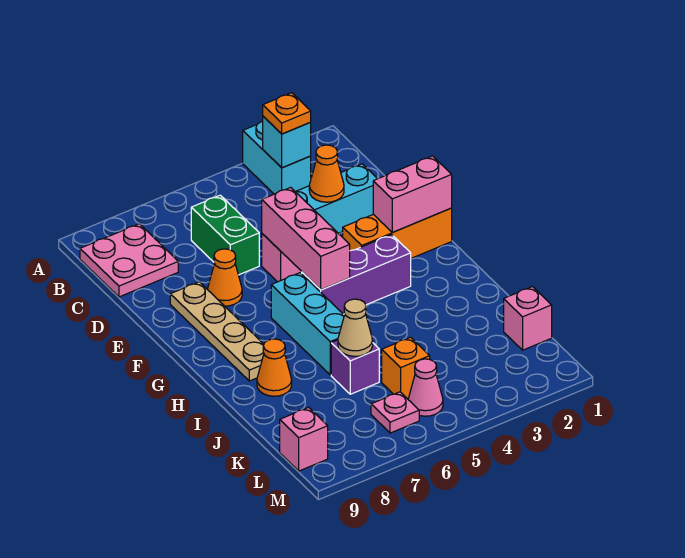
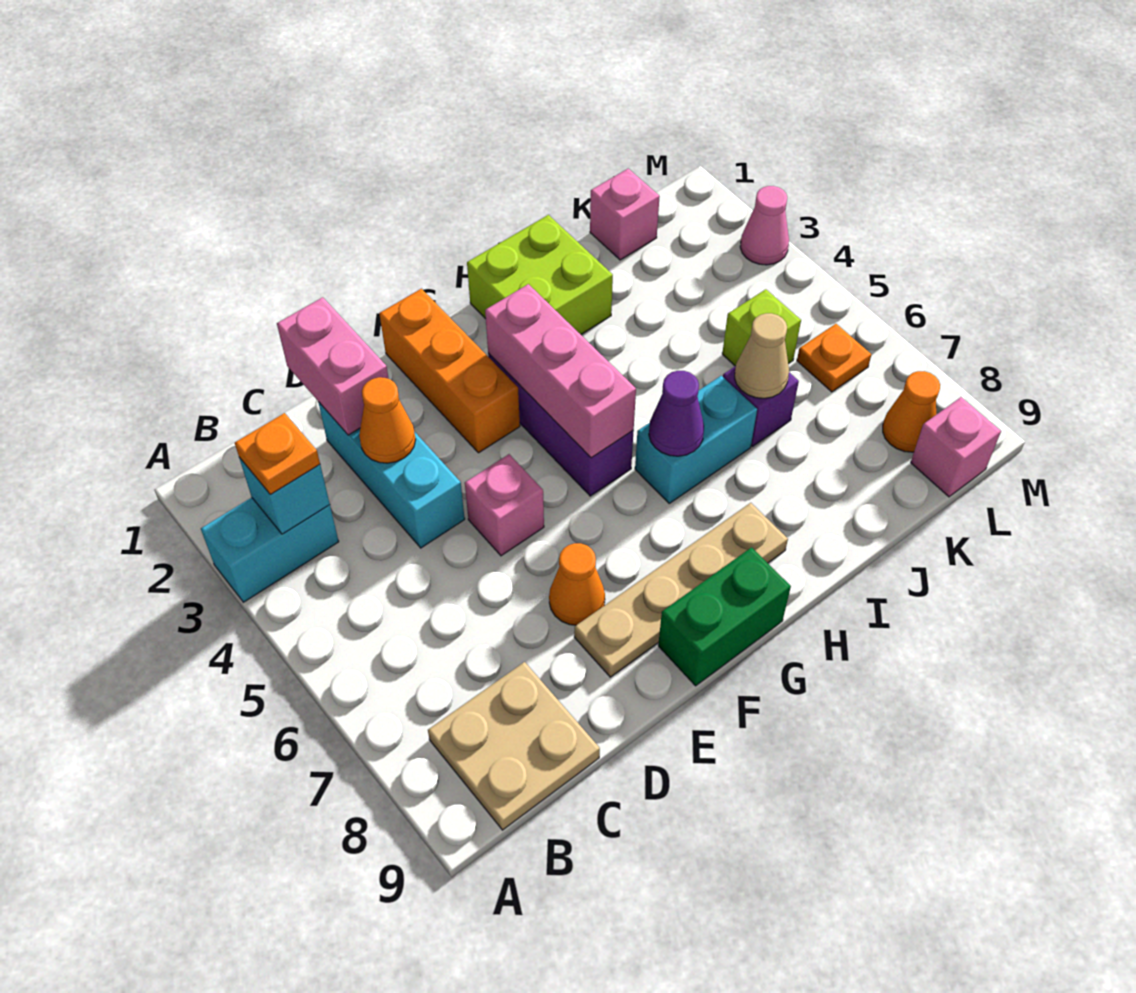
pink 2x2 plate [80,224,178,297] -> tan 2x2 plate [428,662,600,830]
green 1x2 brick [191,195,259,275] -> green 1x2 brick moved to [658,547,791,686]
pink 1x3 brick [262,187,350,290] -> pink 1x3 brick turned to [485,284,636,458]
pink 1x2 brick [373,156,452,232] -> pink 1x2 brick moved to [277,297,389,435]
cyan 1x3 brick [271,273,344,375] -> cyan 1x2 brick [635,376,757,503]
none -> lime 2x2 brick [467,215,613,334]
none -> purple 1x1 cone [649,371,704,456]
orange 1x1 cone [257,339,292,396] -> orange 1x1 cone moved to [883,371,940,452]
orange 1x1 brick [382,337,430,398] -> lime 1x1 brick [722,289,801,366]
pink 1x1 cone [408,359,443,416] -> pink 1x1 cone moved to [740,186,789,265]
pink 1x1 plate [371,392,419,433] -> orange 1x1 plate [797,324,871,392]

